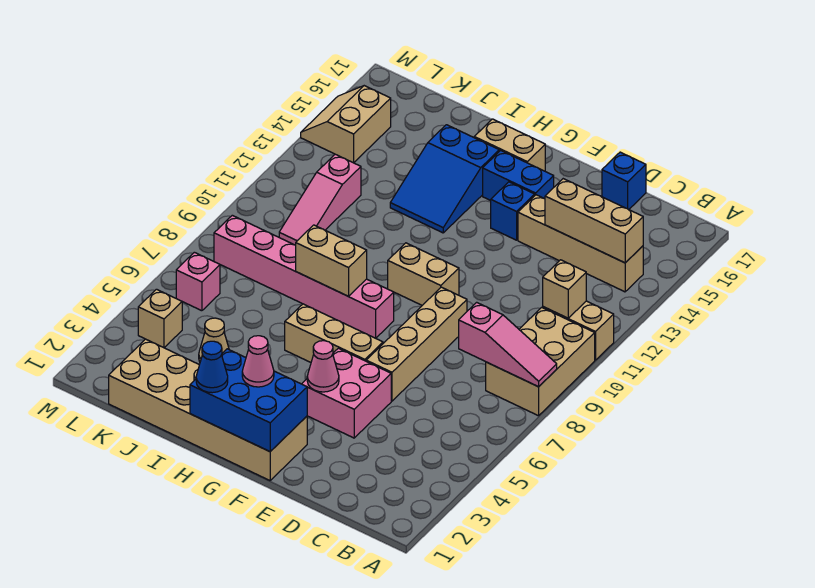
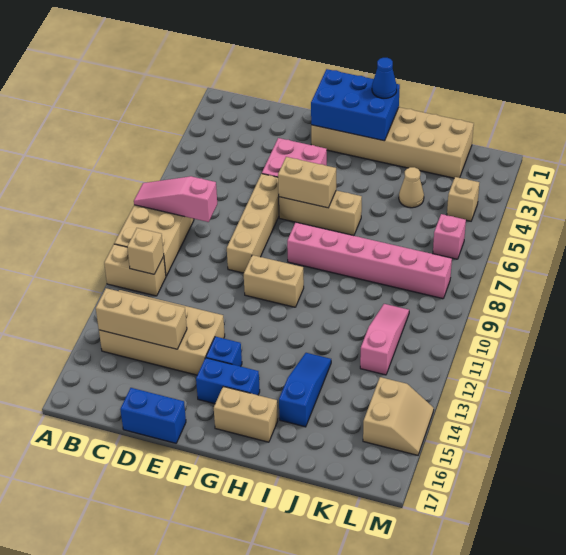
tan 1x4 brick [518,195,643,292] -> tan 2x4 brick [99,290,225,375]
blue 1x1 brick [602,152,646,210] -> blue 1x2 brick [120,388,186,443]
pink 1x1 cone [307,341,339,392] -> none
pink 1x1 cone [242,336,274,387] -> none
tan 1x2 brick [296,225,367,296] -> tan 1x2 brick moved to [278,157,336,208]
blue 2x3 slope [390,125,499,233] -> blue 1x3 slope [279,353,331,427]

